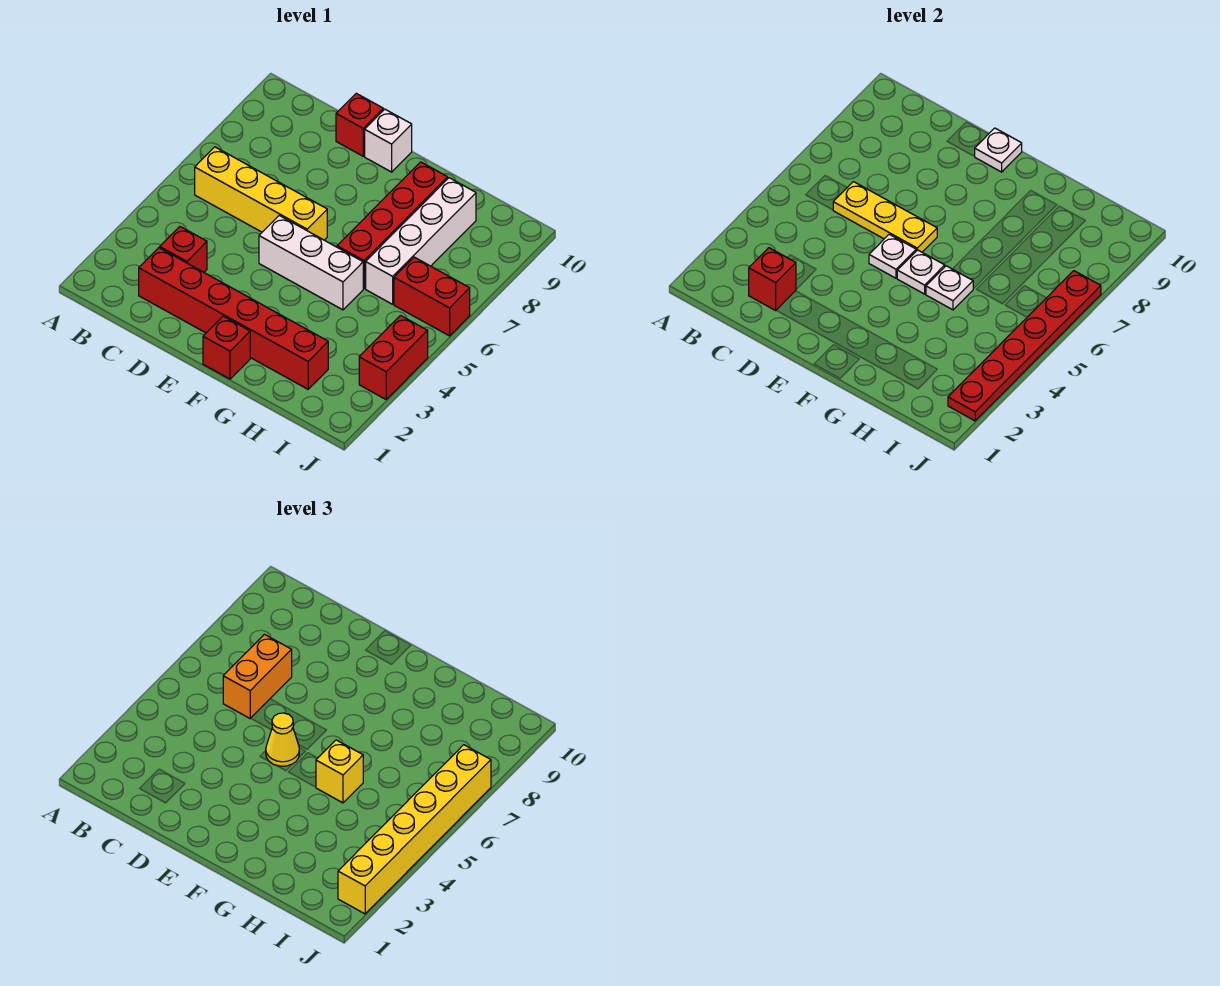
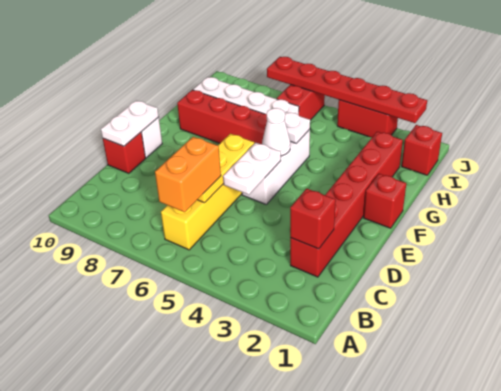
red 1x1 brick [160,227,207,272] -> red 1x1 brick moved to [402,125,442,175]
orange 1x2 brick [223,634,292,718] -> orange 1x2 brick turned to [155,137,221,212]
white 1x1 plate [869,234,916,278] -> white 1x2 plate [223,143,281,195]
yellow 1x1 cone [266,713,299,766] -> none
white 1x1 plate [974,128,1022,172] -> white 1x2 plate [101,100,159,146]
white 1x1 plate [897,250,945,294] -> white 1x1 cone [262,108,290,156]
yellow 1x1 brick [316,740,363,803] -> none
yellow 1x6 brick [338,745,491,914] -> none

